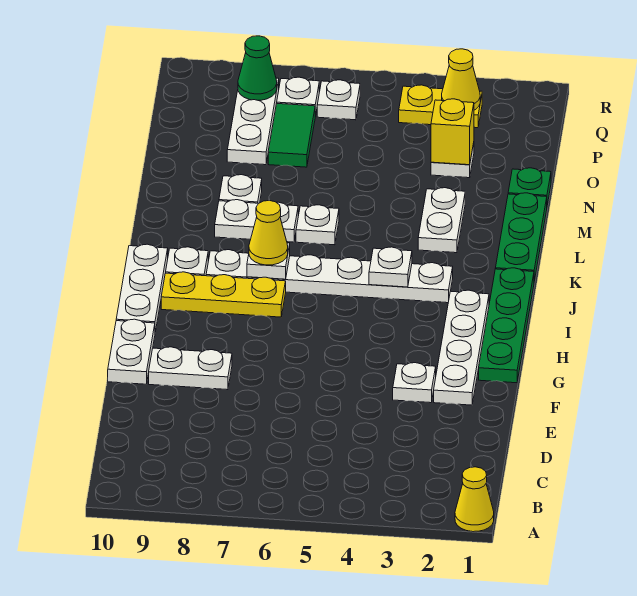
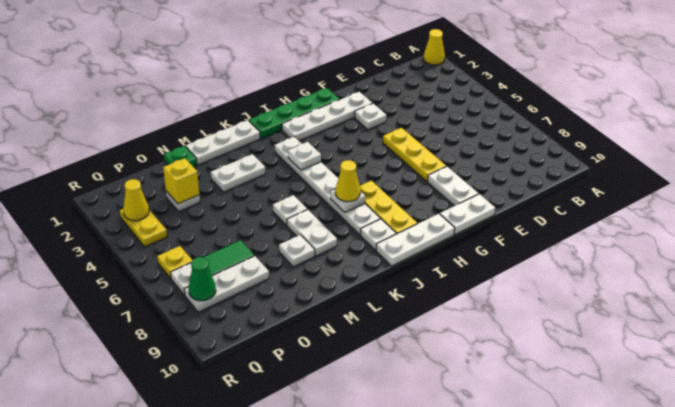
none -> yellow 1x3 plate [383,128,446,182]
green 1x3 plate [495,193,547,281] -> white 1x3 plate [186,120,260,165]
white 1x1 plate [317,80,360,120] -> yellow 1x1 plate [157,246,192,278]

